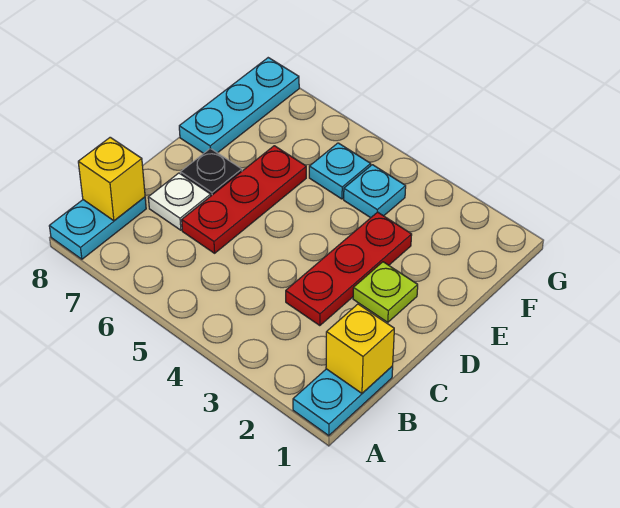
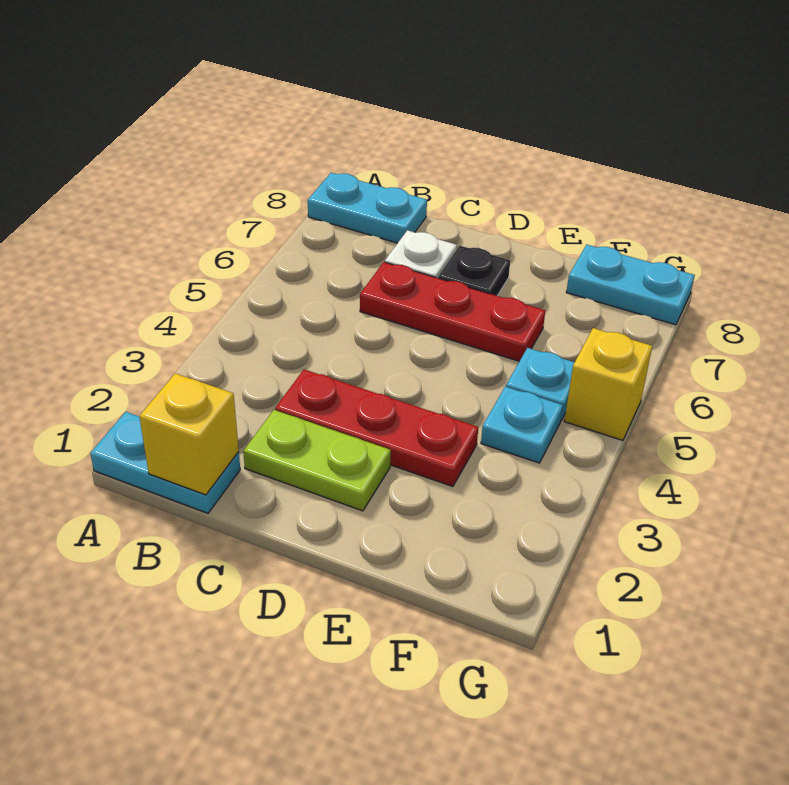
yellow 1x1 brick [78,137,145,221] -> yellow 1x1 brick moved to [564,328,652,440]
lime 1x1 plate [353,262,418,322] -> lime 1x2 plate [243,410,391,511]
cyan 1x3 plate [179,58,299,153] -> cyan 1x2 plate [566,245,695,325]

